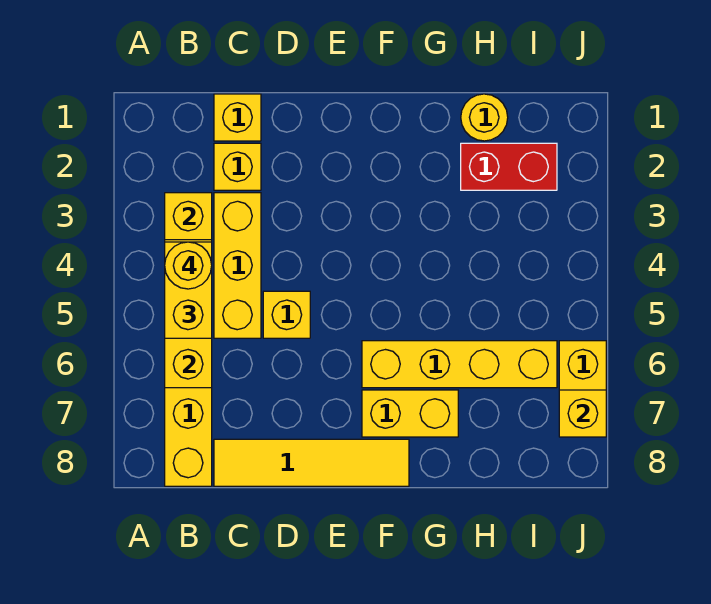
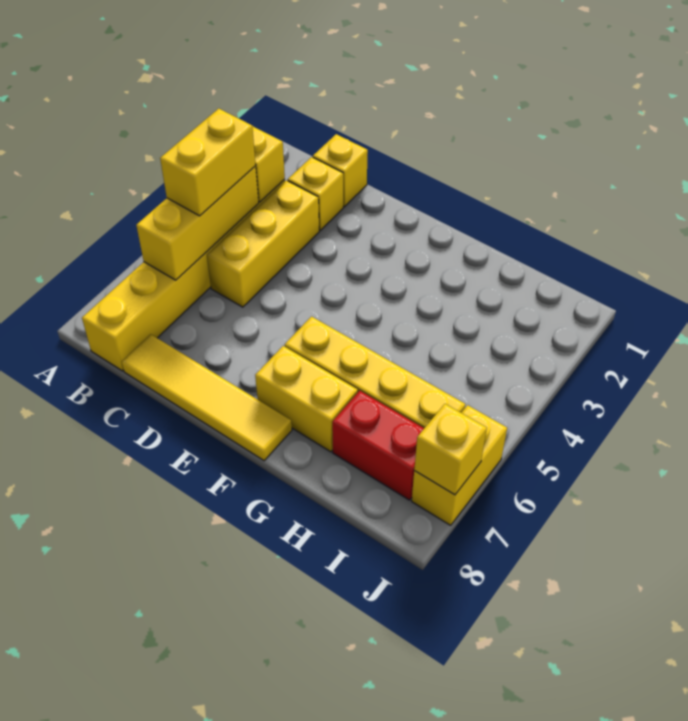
yellow 1x1 round brick [165,242,212,289] -> none
yellow 1x1 brick [263,291,310,338] -> none
yellow 1x1 round brick [461,94,508,141] -> none
red 1x2 brick [461,143,557,190] -> red 1x2 brick moved to [332,391,424,500]

